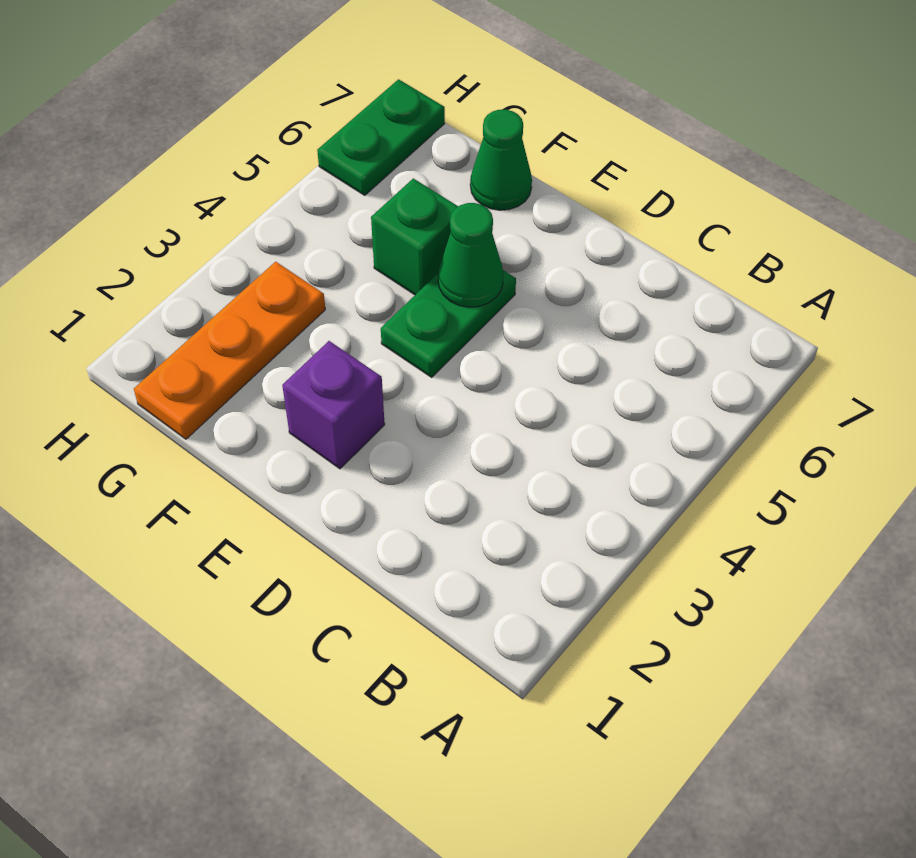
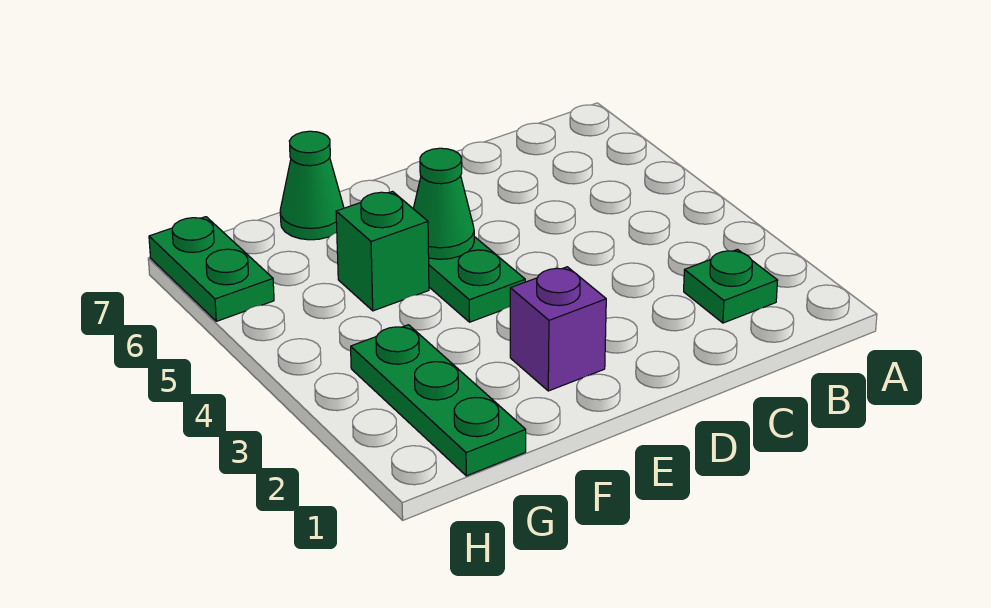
none -> green 1x1 plate [684,250,778,323]
orange 1x3 plate [134,262,325,439] -> green 1x3 plate [351,325,526,476]

